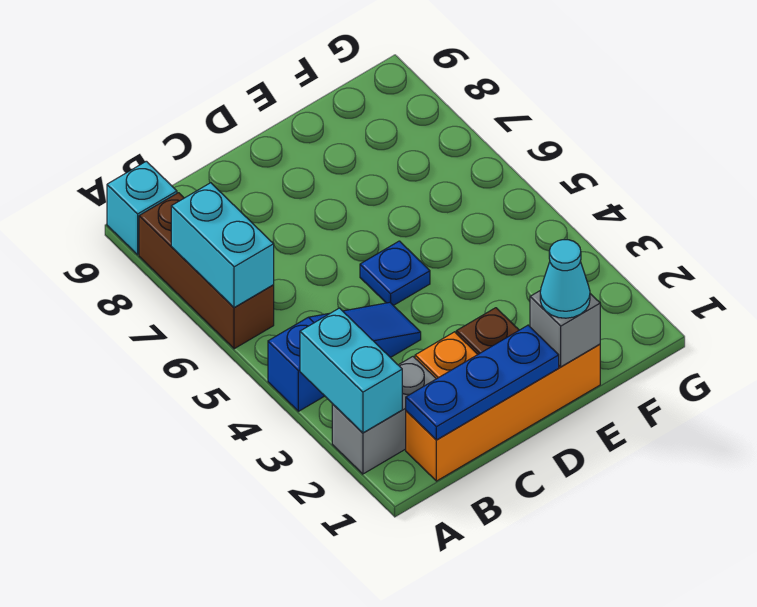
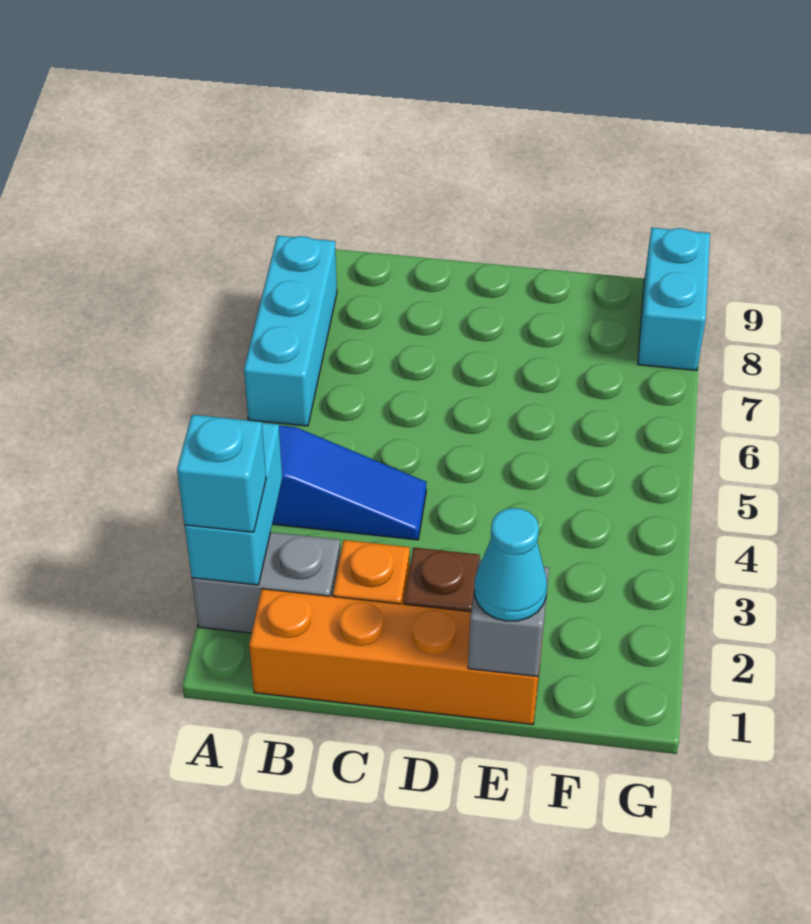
brown 1x3 brick [139,193,274,349] -> cyan 1x3 brick [244,236,337,426]
cyan 1x2 brick [171,183,274,308] -> cyan 1x2 brick moved to [638,228,710,371]
cyan 1x1 brick [107,161,177,255] -> cyan 1x1 brick moved to [177,415,266,532]
blue 1x3 plate [406,325,559,440] -> none
blue 1x1 plate [360,241,430,306] -> none

